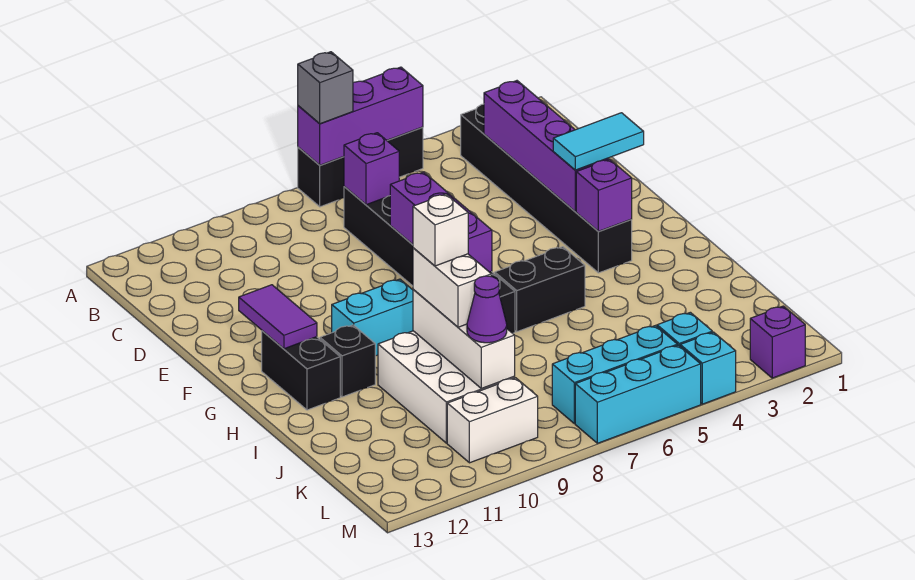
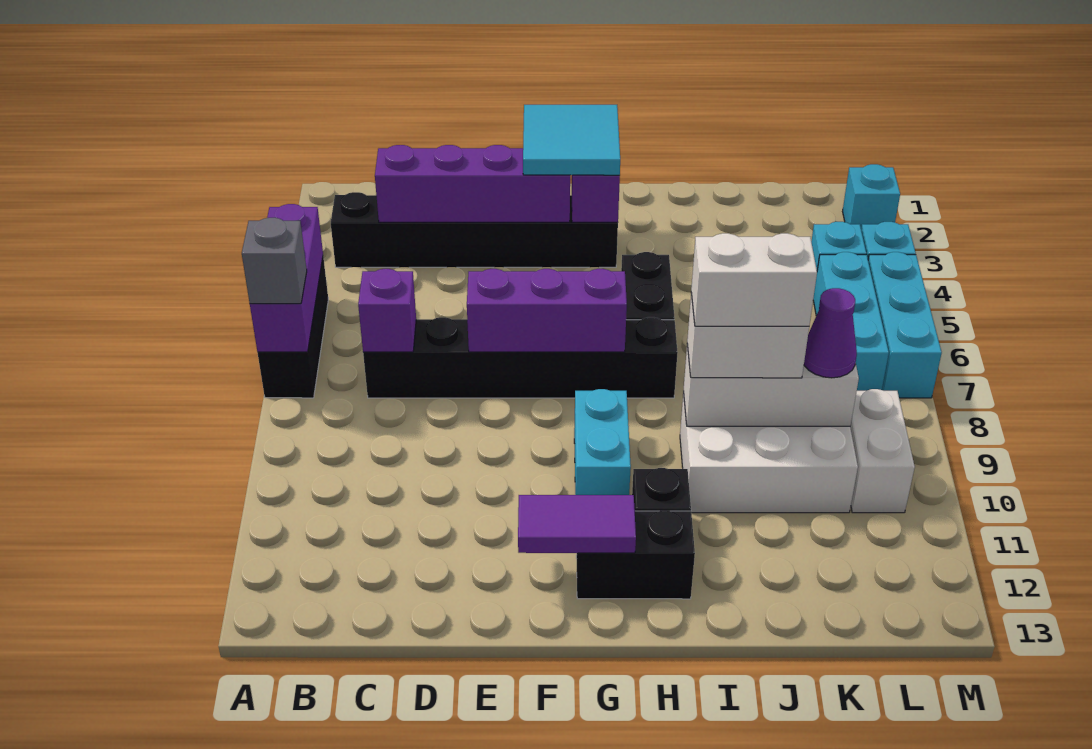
cyan 1x2 tile [553,113,644,170] -> cyan 2x2 tile [523,105,620,175]
white 1x1 brick [413,194,468,266] -> white 1x2 brick [691,233,817,326]
purple 1x1 brick [750,306,805,378] -> cyan 1x1 brick [843,164,900,229]

